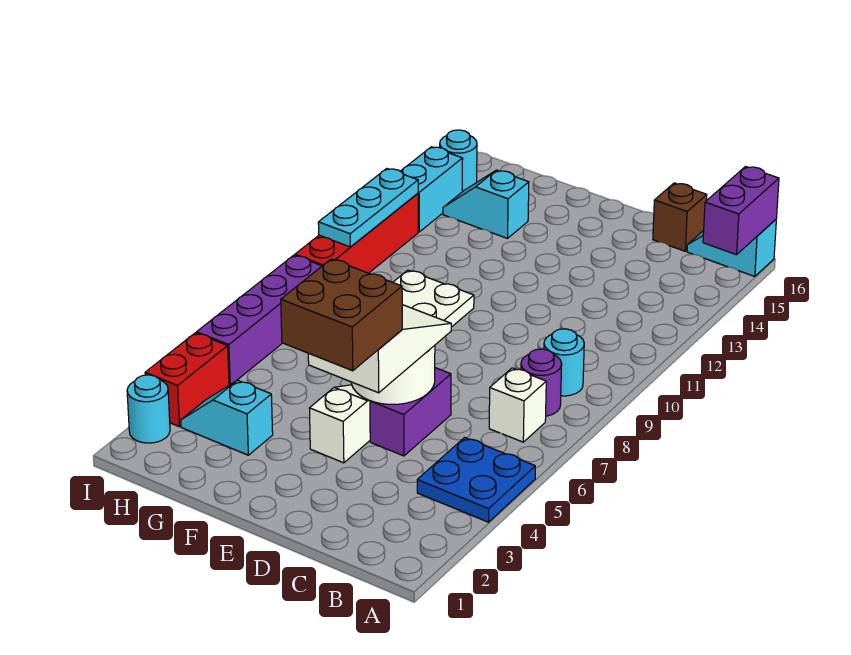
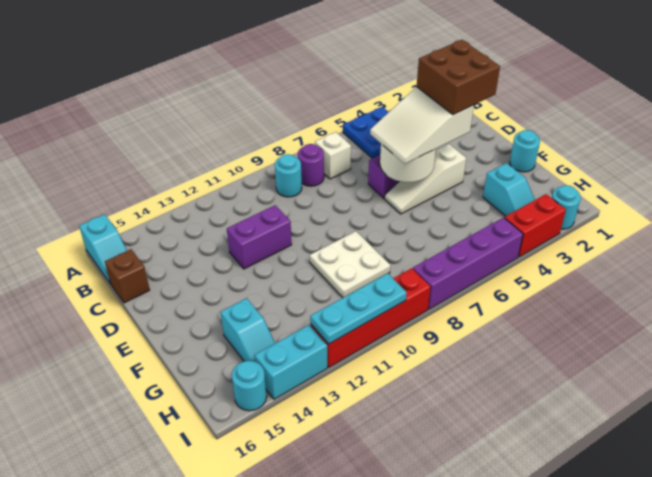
purple 1x2 brick [703,167,779,255] -> purple 1x2 brick moved to [227,205,292,269]
none -> cyan 1x1 round brick [510,130,540,172]

